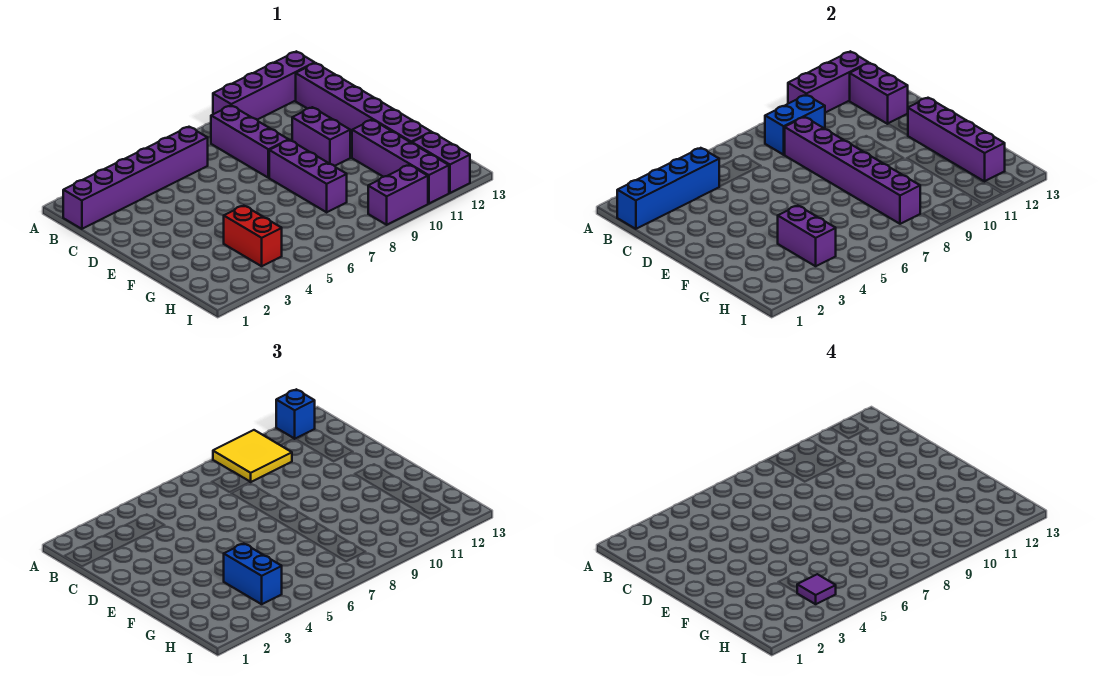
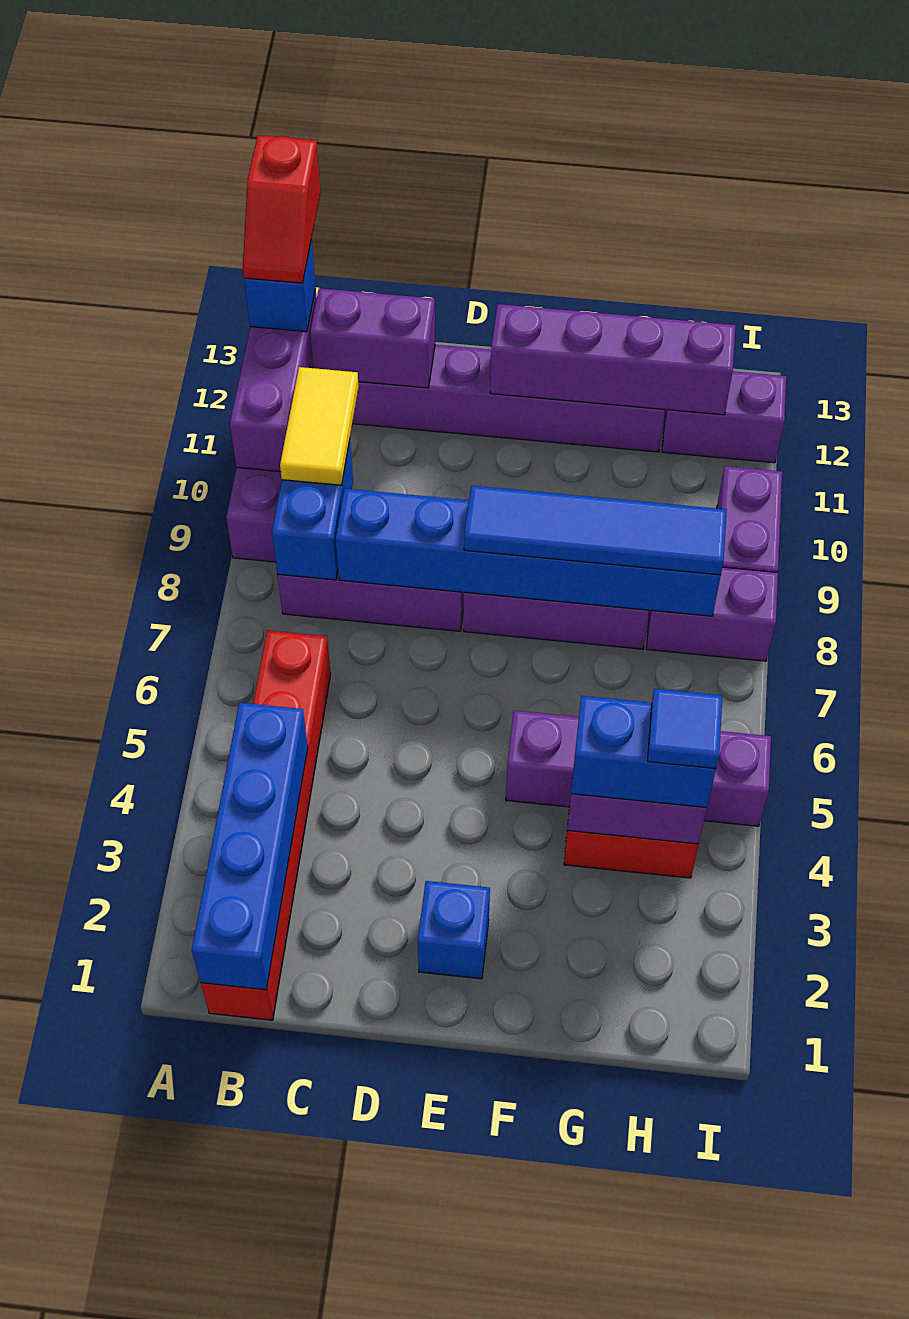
yellow 2x2 tile [213,430,292,482] -> yellow 1x2 tile [280,367,359,485]
none -> red 1x2 slope [243,135,320,283]
purple 1x6 brick [63,127,208,229] -> red 1x6 brick [201,630,331,1020]
purple 1x6 brick [784,117,920,224] -> blue 1x6 brick [336,489,721,616]
purple 1x2 brick [292,107,350,166] -> purple 1x2 brick moved to [646,567,778,661]
none -> blue 1x1 brick [418,881,490,979]
none -> blue 1x4 tile [464,486,727,575]
purple 1x4 brick [352,120,449,204] -> purple 1x4 brick moved to [506,711,771,826]
purple 1x1 tile [797,574,836,604] -> blue 1x1 tile [648,689,722,769]

